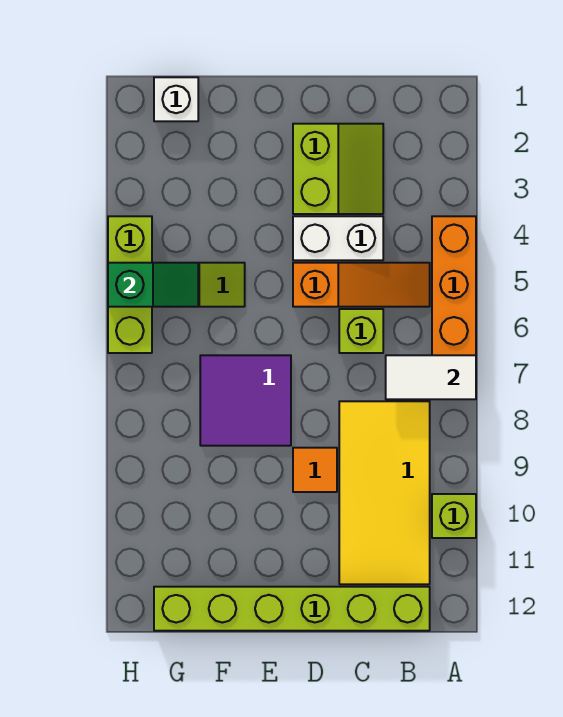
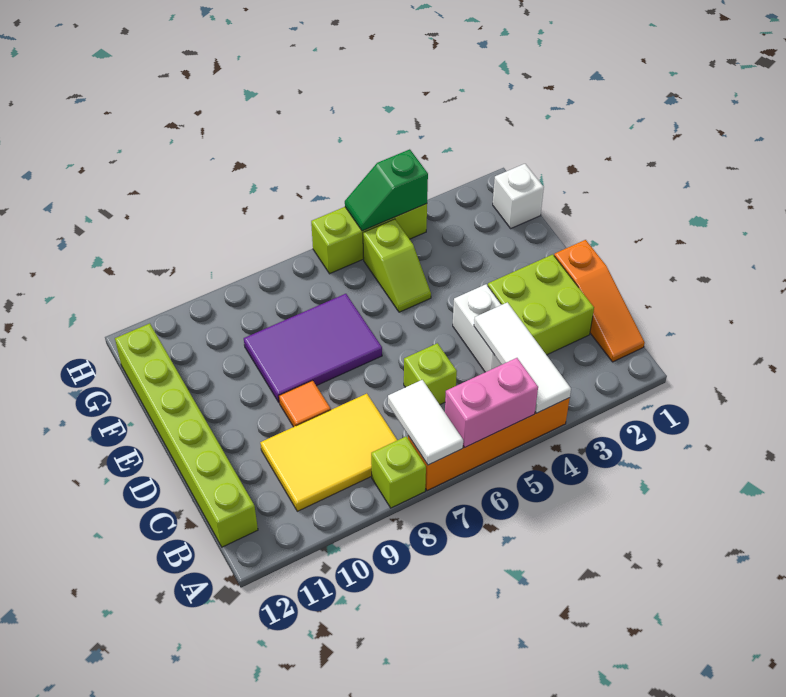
none -> white 1x3 tile [474,302,571,413]
none -> pink 1x2 brick [445,358,538,447]
lime 1x1 brick [432,494,476,538] -> lime 1x1 brick moved to [371,437,426,508]
orange 1x3 slope [293,263,430,307] -> orange 1x3 slope moved to [554,240,645,362]
yellow 2x4 tile [339,401,430,584] -> yellow 2x3 tile [260,394,397,511]
lime 2x2 slope [293,124,383,214] -> lime 2x2 brick [488,254,594,355]
purple 2x2 tile [200,355,291,446] -> purple 2x3 tile [244,294,382,402]
green 1x2 slope [108,263,198,307] -> green 1x2 slope turned to [345,149,428,231]

